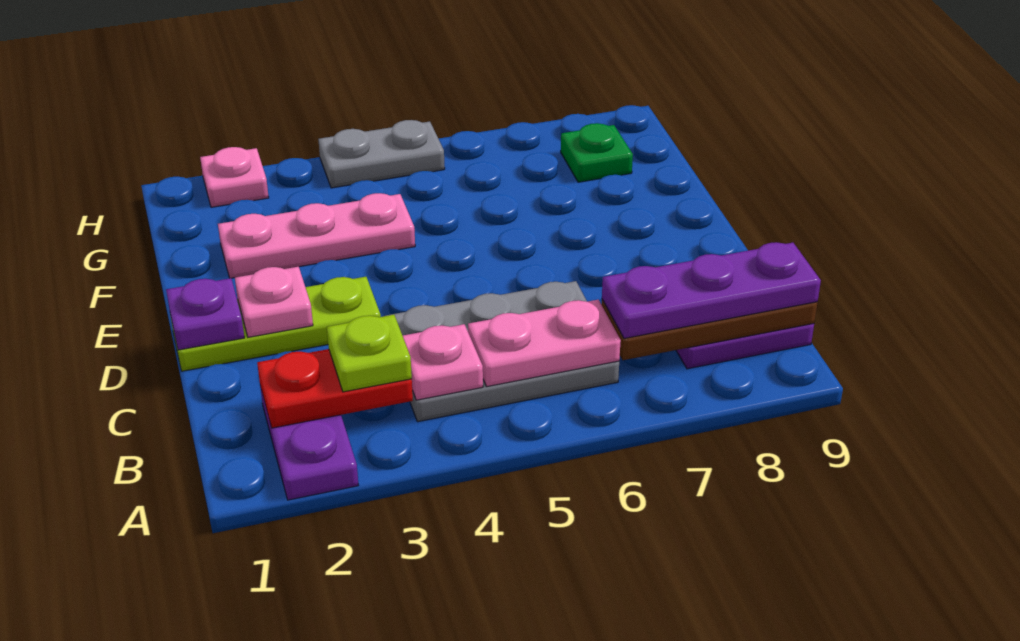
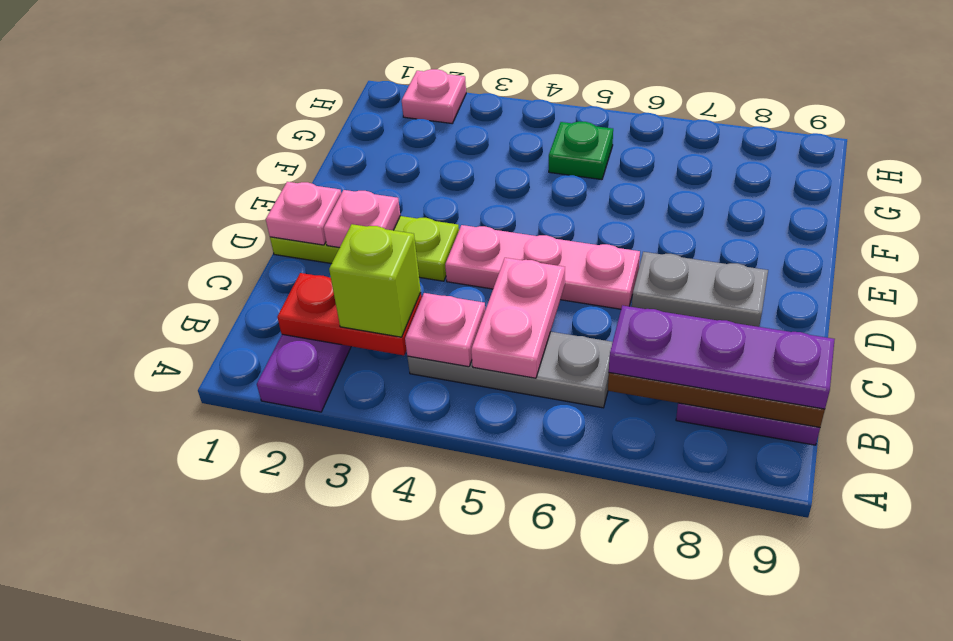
lime 1x1 plate [327,315,412,392] -> lime 1x1 brick [329,224,421,337]
grey 2x3 plate [385,281,619,422] -> grey 1x3 plate [408,332,613,408]
pink 1x2 plate [468,300,621,387] -> pink 1x2 plate turned to [471,258,565,378]
purple 1x1 plate [166,278,244,350] -> pink 1x1 plate [266,182,341,245]
pink 1x3 plate [218,193,415,278] -> pink 1x3 plate moved to [445,225,640,309]
green 1x1 plate [561,123,633,182] -> green 1x1 plate moved to [549,121,613,180]
grey 1x2 plate [318,120,445,188] -> grey 1x2 plate moved to [632,252,768,327]

